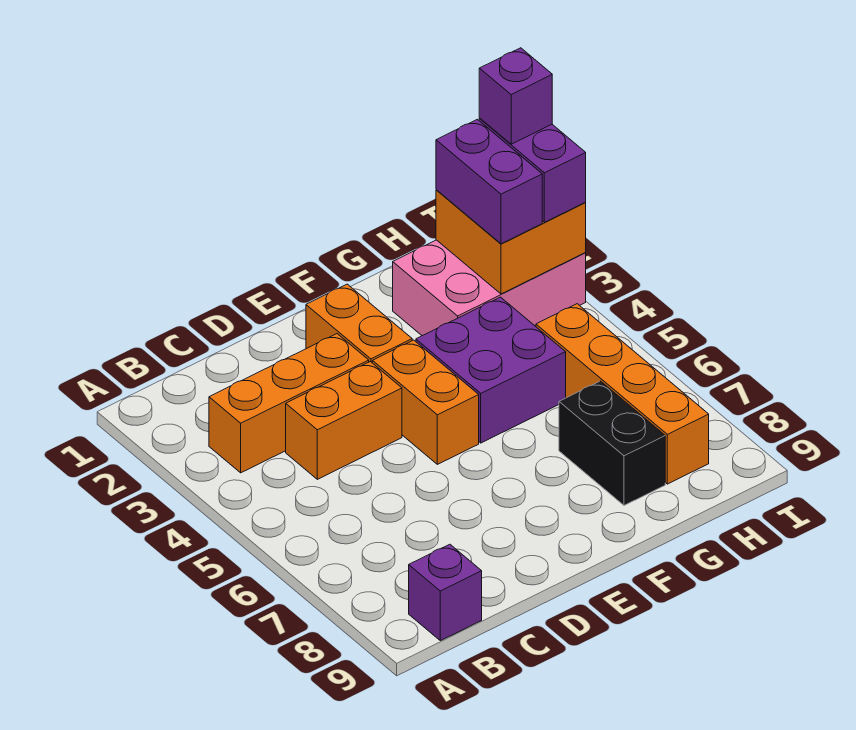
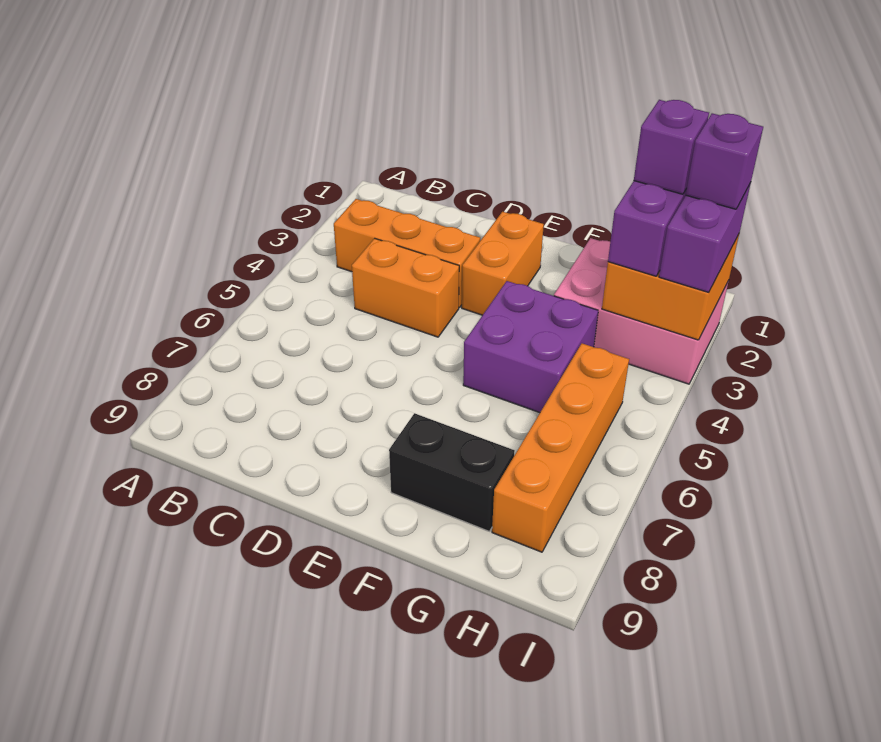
purple 1x1 brick [409,544,482,641] -> purple 1x1 brick moved to [634,100,709,194]
orange 1x2 brick [372,340,479,464] -> none
black 1x2 brick [559,381,665,505] -> black 1x2 brick turned to [389,413,515,531]

